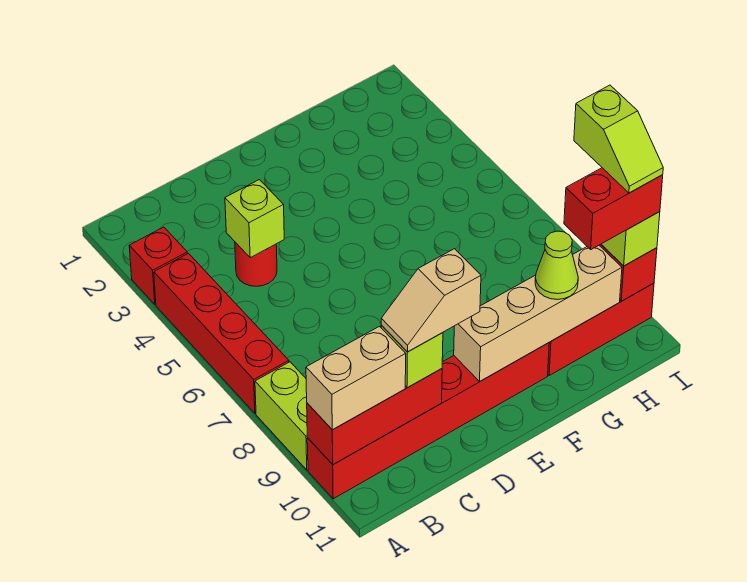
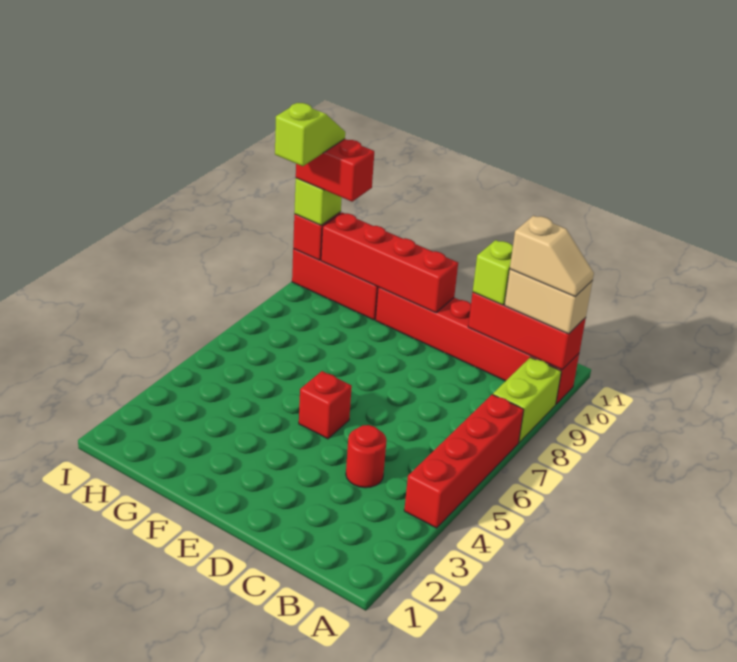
red 1x1 brick [129,227,187,304] -> red 1x1 brick moved to [299,371,352,439]
lime 1x1 brick [225,180,284,258] -> none
tan 1x2 slope [381,249,481,352] -> tan 1x2 slope moved to [510,216,594,297]
tan 1x4 brick [454,246,622,381] -> red 1x4 brick [321,213,458,313]
lime 1x1 cone [535,231,578,299] -> none

